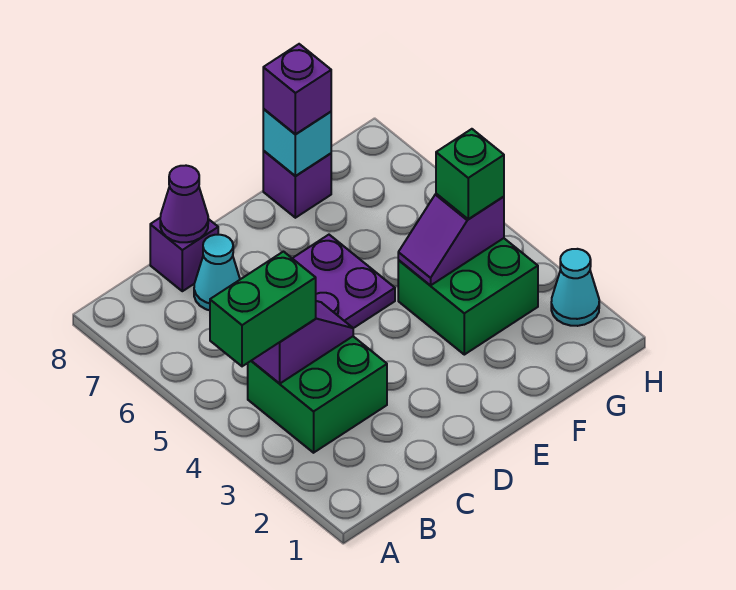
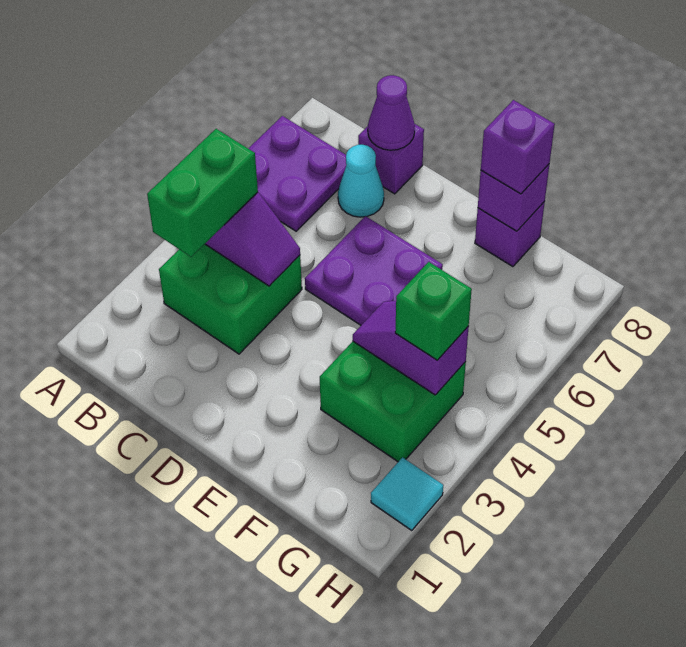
green 1x2 brick [210,252,316,366] -> green 1x2 brick turned to [147,129,258,257]
none -> purple 2x2 plate [248,116,346,231]
cyan 1x1 brick [263,109,331,176] -> purple 1x1 brick [478,164,549,231]
cyan 1x1 cone [551,249,599,326] -> cyan 1x1 tile [371,457,443,530]

